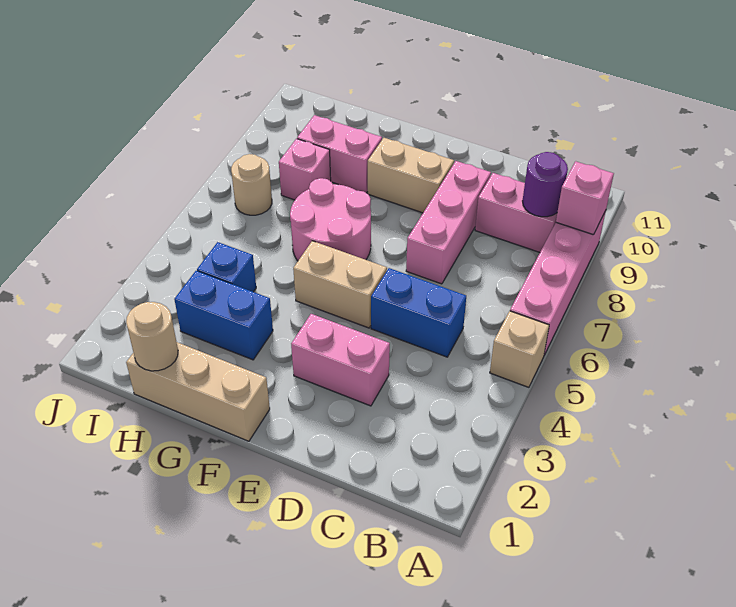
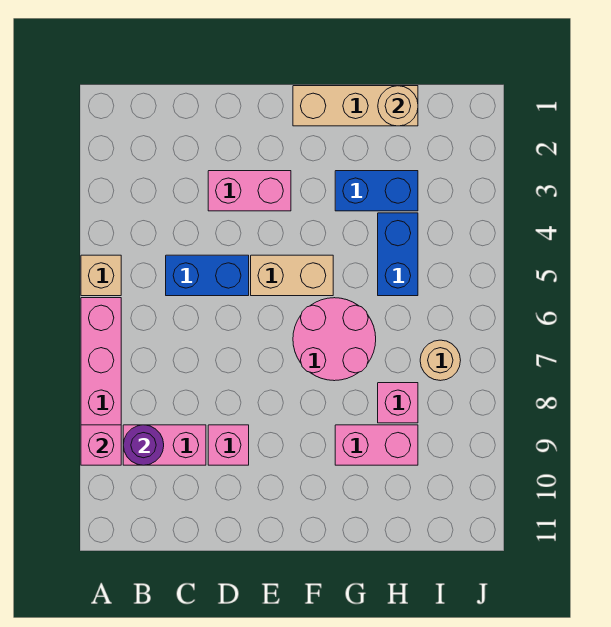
pink 1x3 brick [406,161,491,284] -> pink 1x1 brick [208,425,249,465]
tan 1x2 brick [368,138,454,213] -> none
blue 1x1 brick [197,242,256,292] -> blue 1x2 brick [378,213,418,296]

